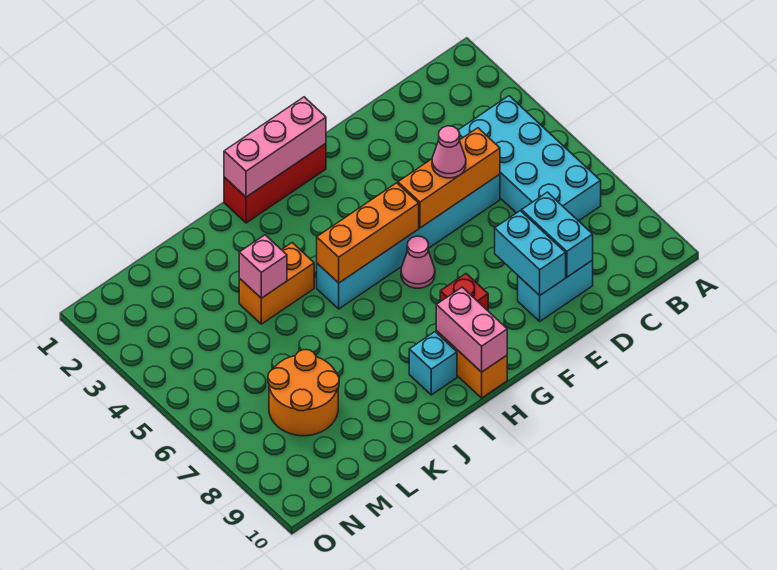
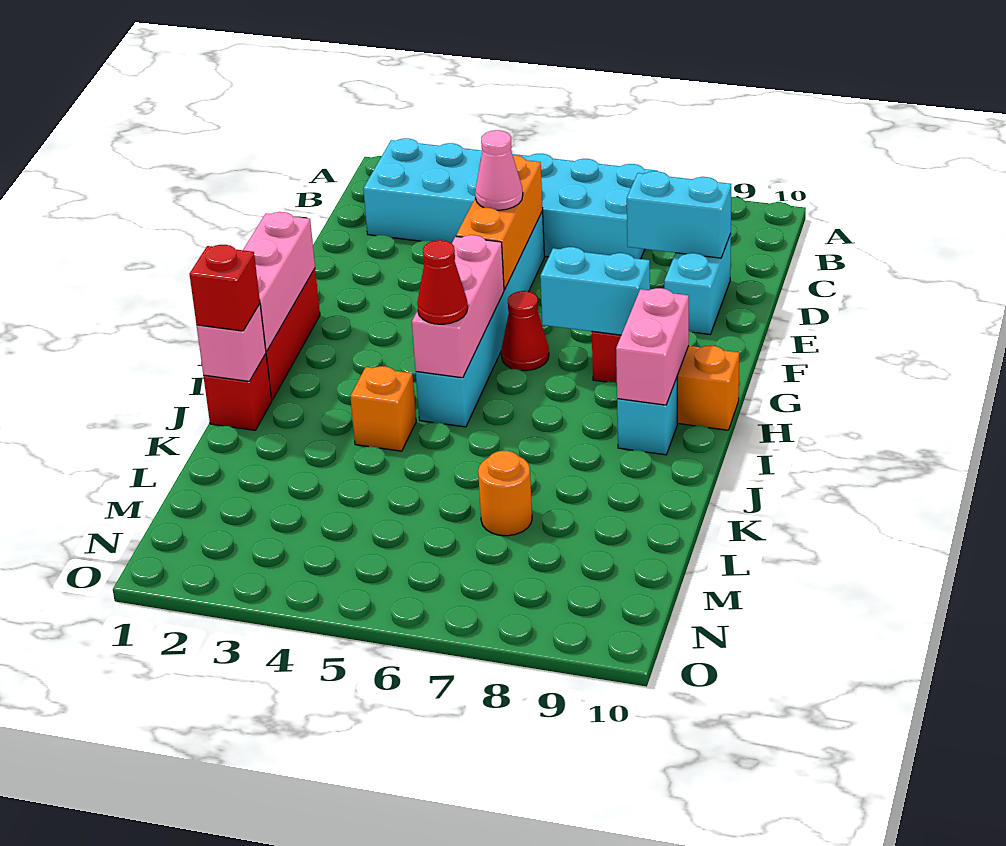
cyan 2x4 brick [458,96,601,221] -> cyan 2x6 brick [363,138,657,259]
cyan 1x2 brick [495,211,566,295] -> cyan 1x2 brick moved to [540,247,650,335]
orange 1x3 brick [317,183,419,283] -> pink 1x3 brick [412,235,504,378]
pink 1x1 cone [401,236,435,288] -> red 1x1 cone [501,291,549,371]
pink 1x2 brick [436,287,507,372] -> pink 1x2 brick turned to [616,288,689,405]
none -> red 1x1 cone [417,240,468,324]
none -> red 1x1 brick [203,354,272,430]
none -> red 1x1 brick [190,245,260,331]
orange 1x2 brick [239,243,314,324] -> orange 1x1 brick [350,366,416,451]
pink 1x1 brick [239,235,287,298] -> pink 1x1 brick moved to [197,304,266,381]
orange 2x2 round brick [268,350,339,436] -> orange 1x1 round brick [478,451,532,536]

